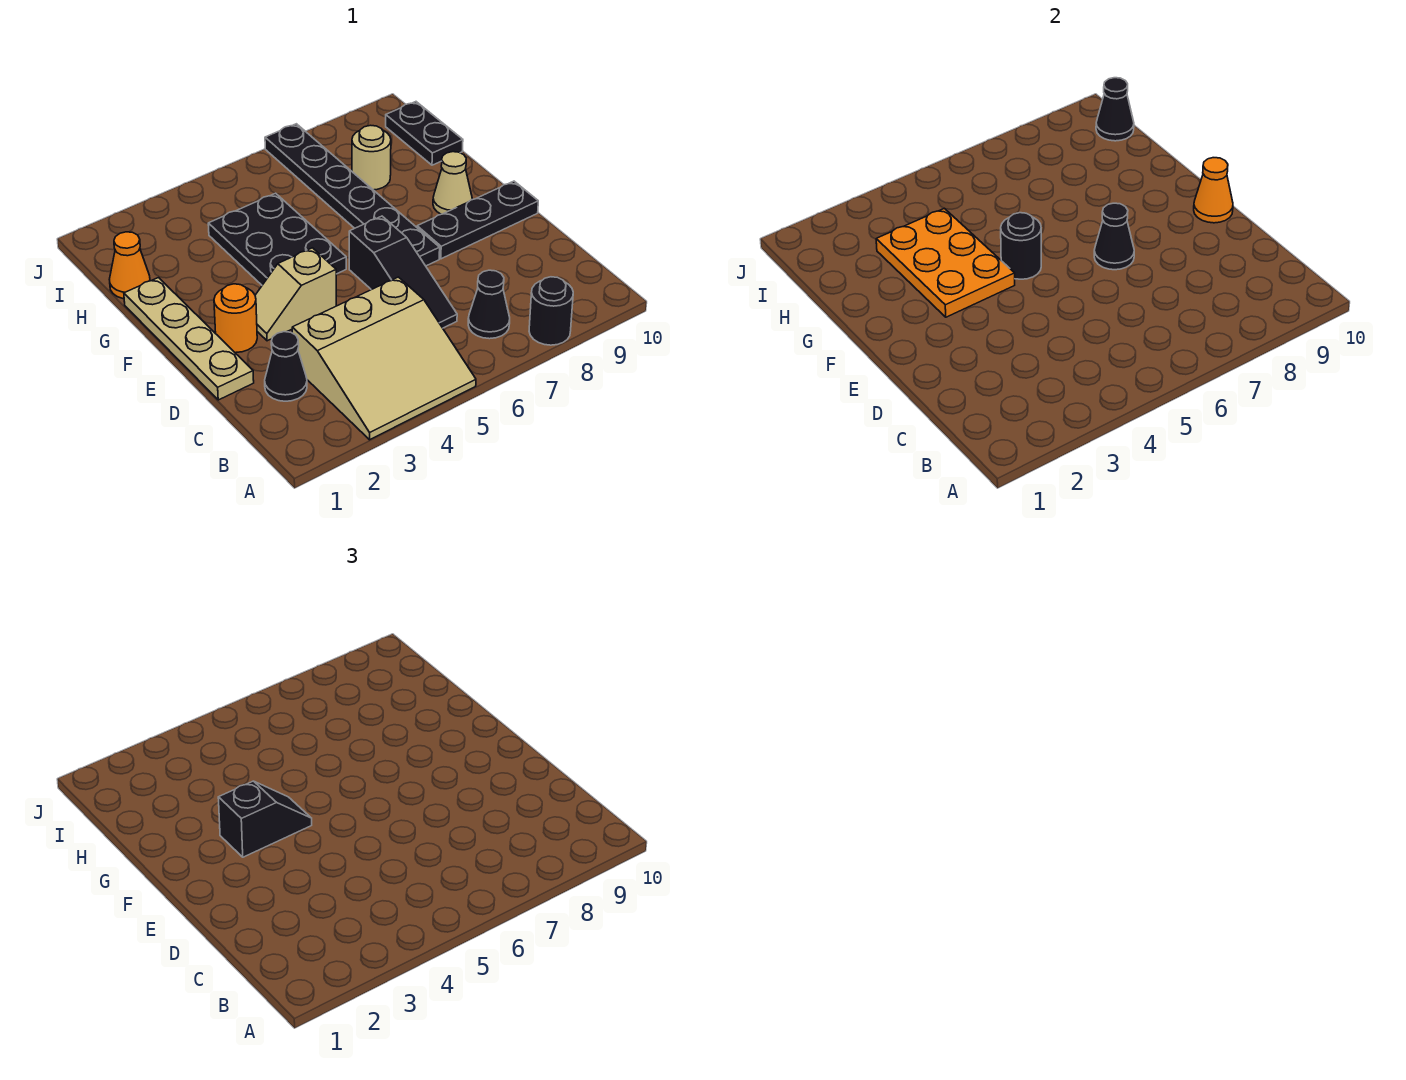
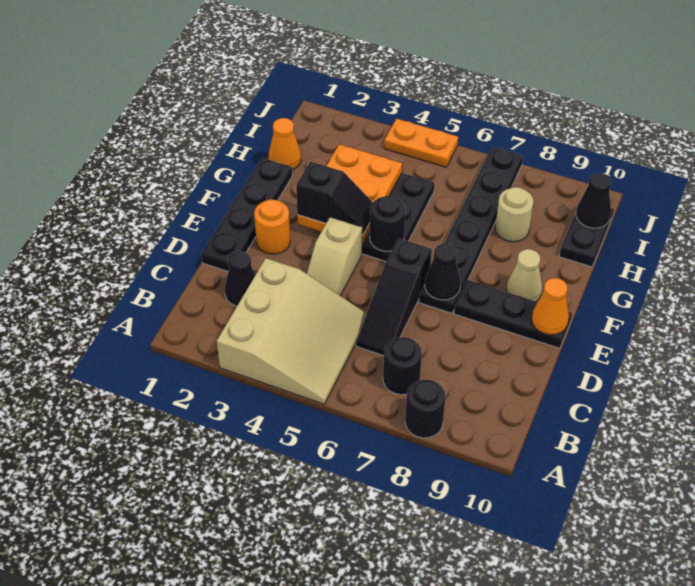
tan 3x3 slope [292,277,476,440] -> tan 3x3 slope turned to [217,258,367,404]
black 1x1 cone [468,270,510,339] -> black 1x1 round brick [383,337,422,395]
tan 1x4 plate [124,278,254,400] -> black 1x4 plate [201,158,292,271]
tan 1x2 slope [255,248,336,341] -> tan 1x2 slope turned to [307,217,362,295]
none -> orange 1x2 plate [384,119,458,167]

